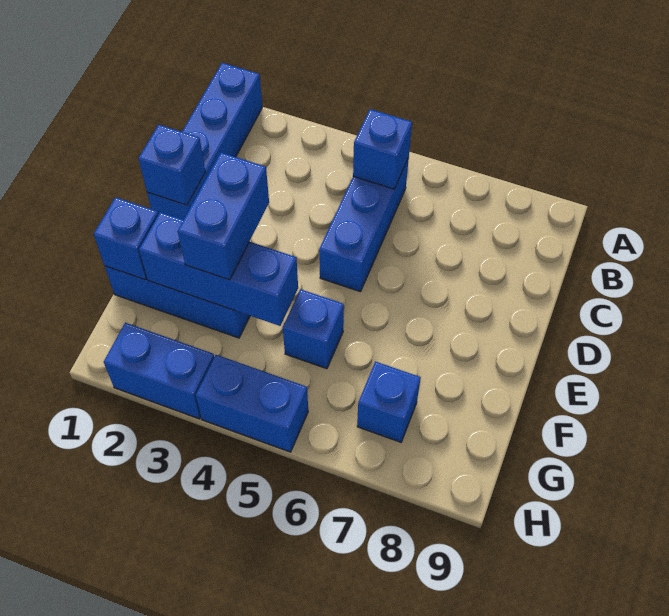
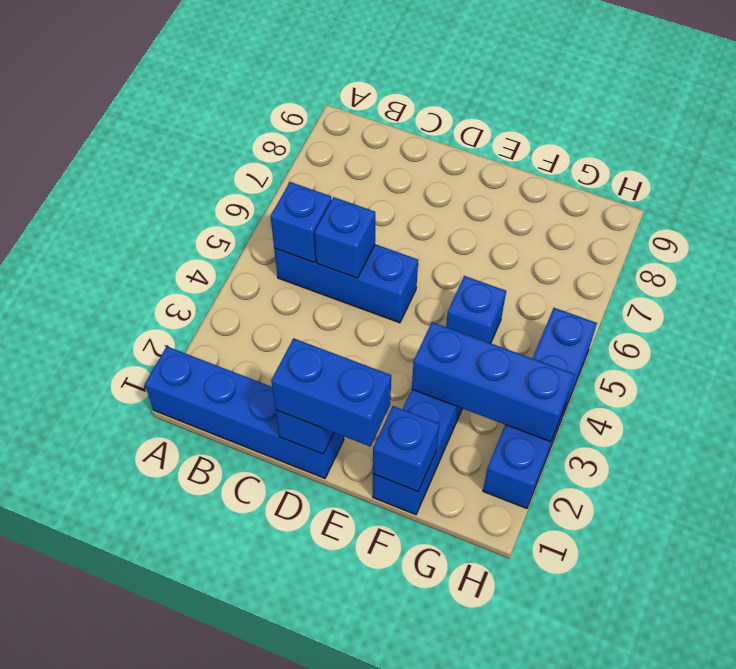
blue 1x2 brick [178,153,269,280] -> blue 1x2 brick moved to [271,338,391,447]
blue 1x3 brick [139,212,298,326] -> blue 1x3 brick turned to [412,322,575,442]
blue 1x1 brick [357,361,421,442] -> blue 1x1 brick moved to [315,197,375,278]

